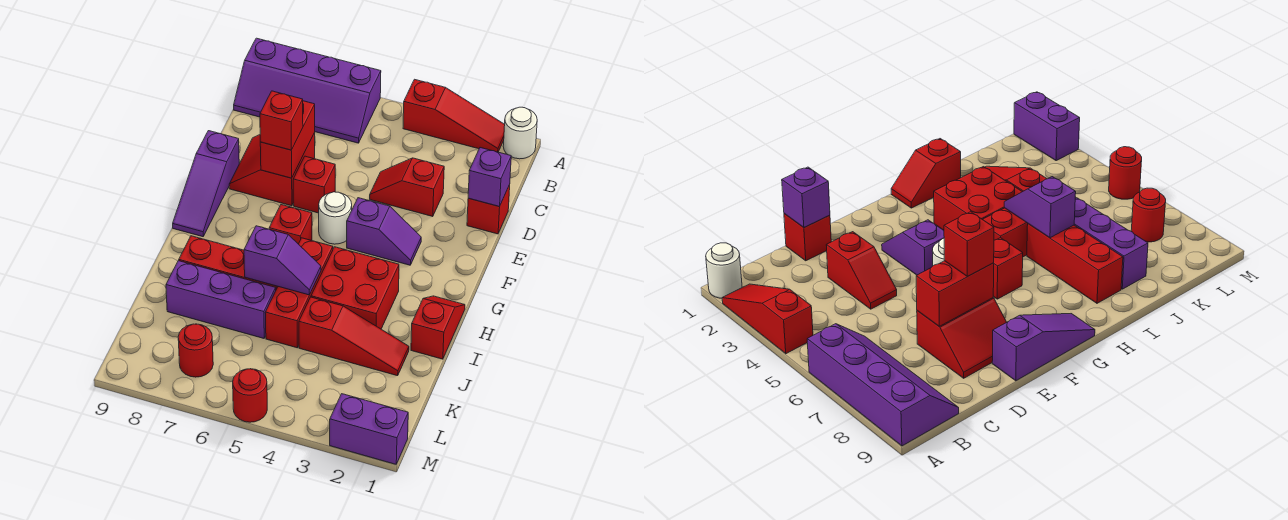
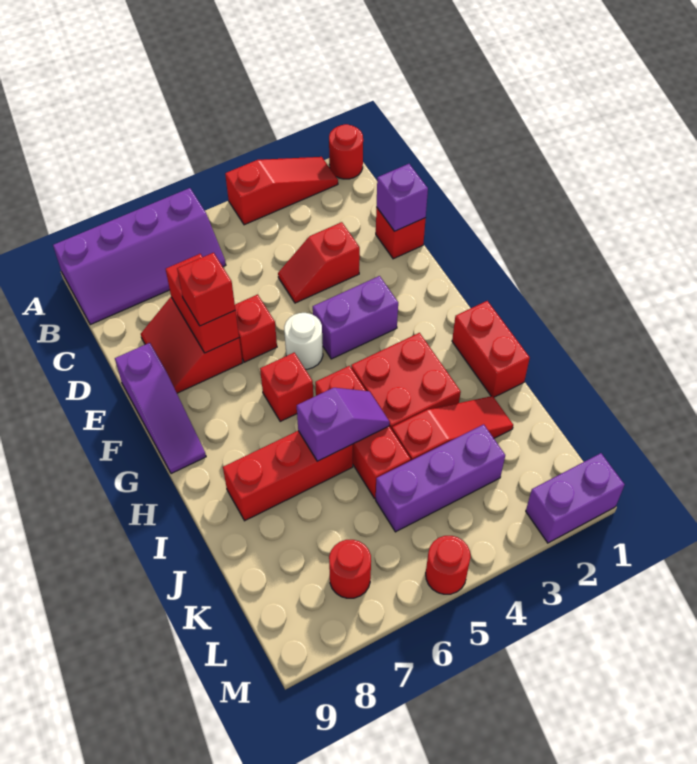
white 1x1 round brick [503,107,537,159] -> red 1x1 round brick [329,124,363,179]
purple 1x2 slope [347,198,421,265] -> purple 1x2 brick [313,276,398,359]
red 1x2 slope [411,296,465,359] -> red 1x2 brick [452,301,530,397]
purple 1x3 brick [166,261,276,338] -> purple 1x3 brick moved to [376,424,505,532]

